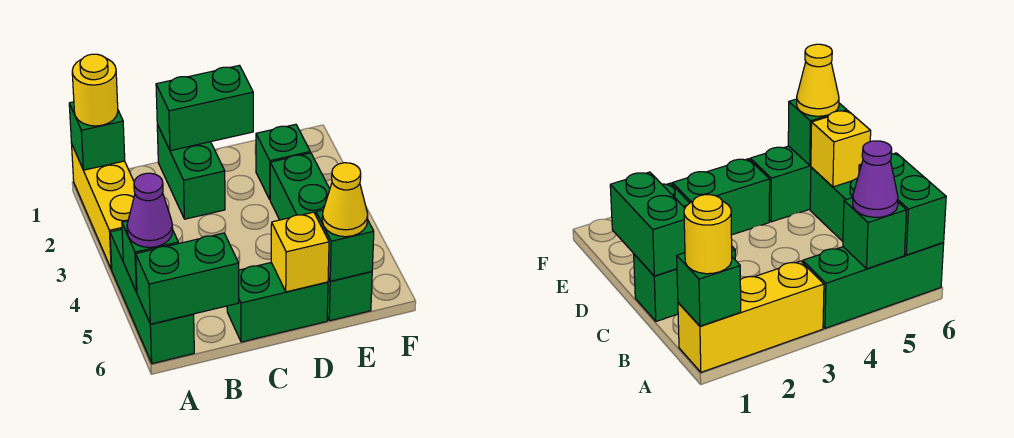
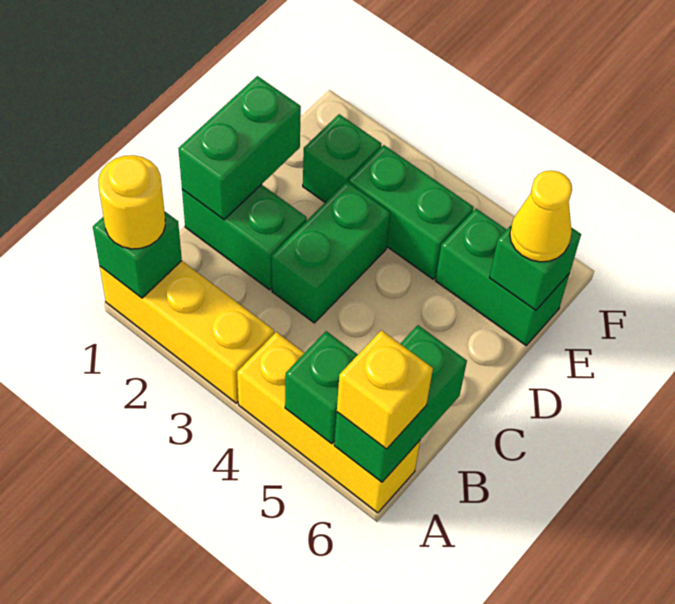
green 1x3 brick [110,229,194,364] -> yellow 1x3 brick [237,332,420,513]
purple 1x1 cone [127,173,173,247] -> none
green 1x2 brick [227,263,328,342] -> green 1x2 brick moved to [272,182,390,323]
yellow 1x1 brick [271,212,329,292] -> yellow 1x1 brick moved to [337,330,433,449]

